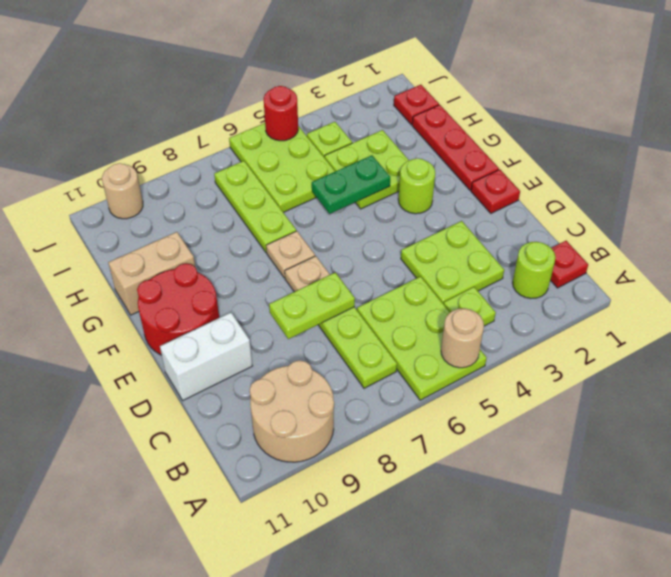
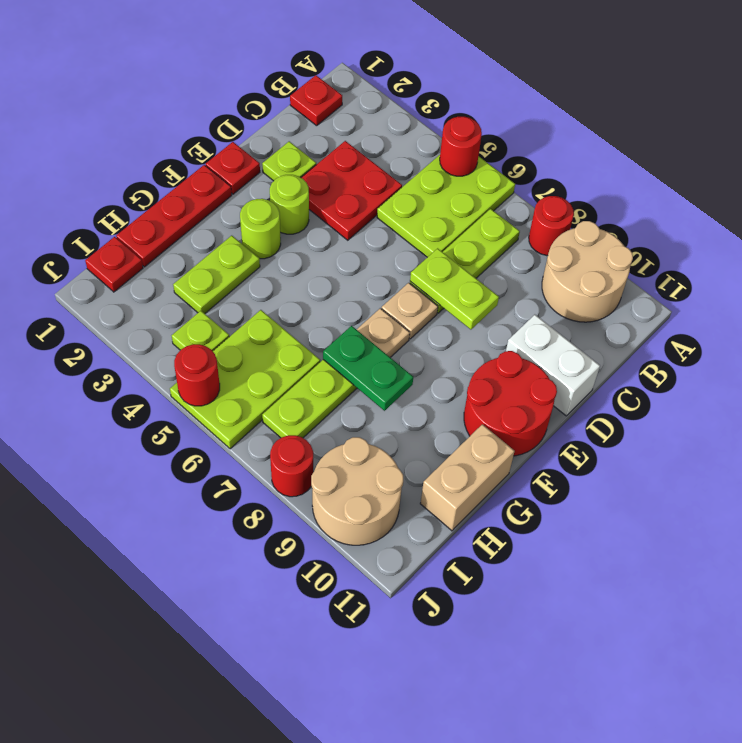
tan 1x1 round brick [441,308,484,368] -> red 1x1 round brick [440,117,482,176]
none -> red 1x1 round brick [529,196,574,256]
lime 1x1 round brick [512,242,556,298] -> lime 1x1 round brick moved to [270,175,309,234]
lime 1x1 plate [444,287,496,326] -> lime 1x1 plate moved to [262,141,316,181]
lime 2x2 plate [401,221,504,304] -> red 2x2 plate [301,141,402,240]
lime 2x2 plate [325,130,409,209] -> lime 1x2 plate [173,236,260,314]
green 1x2 plate [312,155,390,214] -> green 1x2 plate moved to [323,326,413,411]
tan 1x2 brick [108,232,195,315] -> tan 1x2 brick turned to [420,424,515,531]
none -> red 1x1 round brick [270,435,313,497]
tan 1x1 round brick [102,163,143,219] -> tan 2x2 round brick [311,437,403,545]

